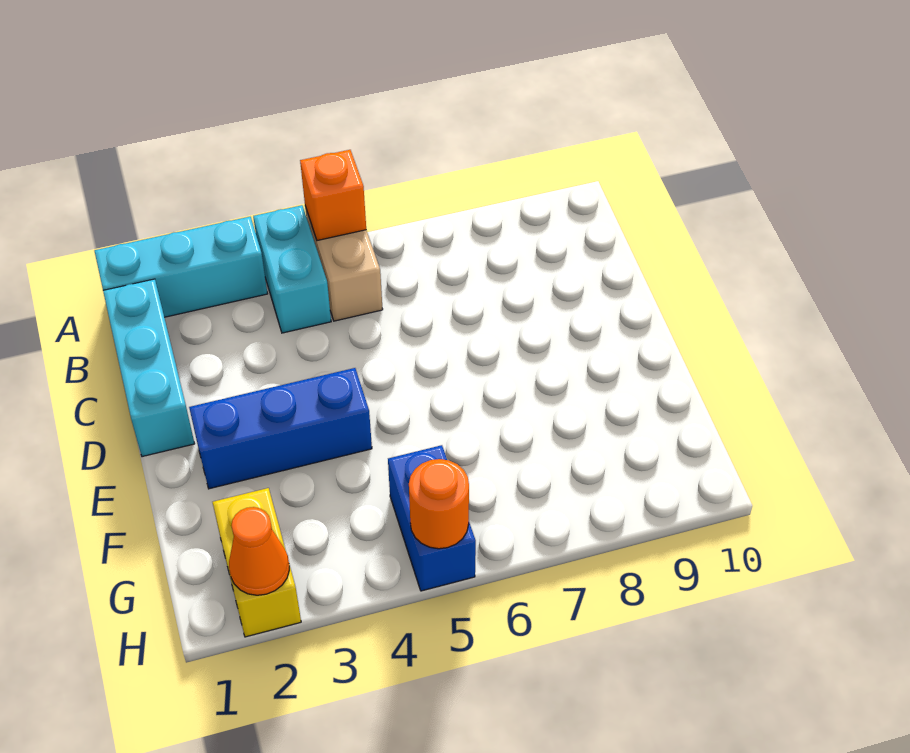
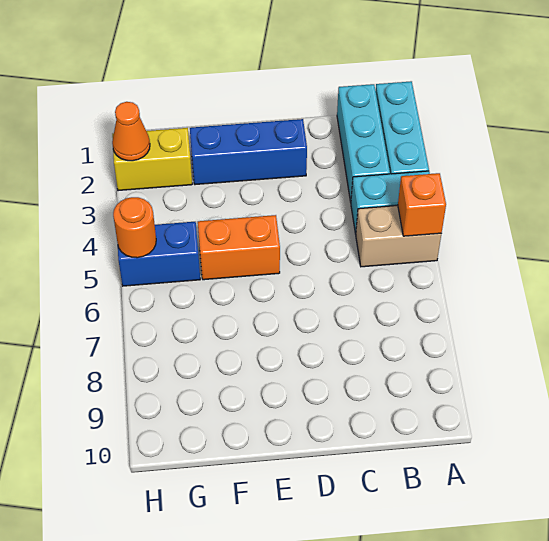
cyan 1x3 brick [103,279,195,457] -> cyan 1x3 brick turned to [337,84,390,202]
blue 1x3 brick [189,368,372,489] -> blue 1x3 brick turned to [190,119,307,185]
none -> orange 1x2 brick [198,215,280,280]

